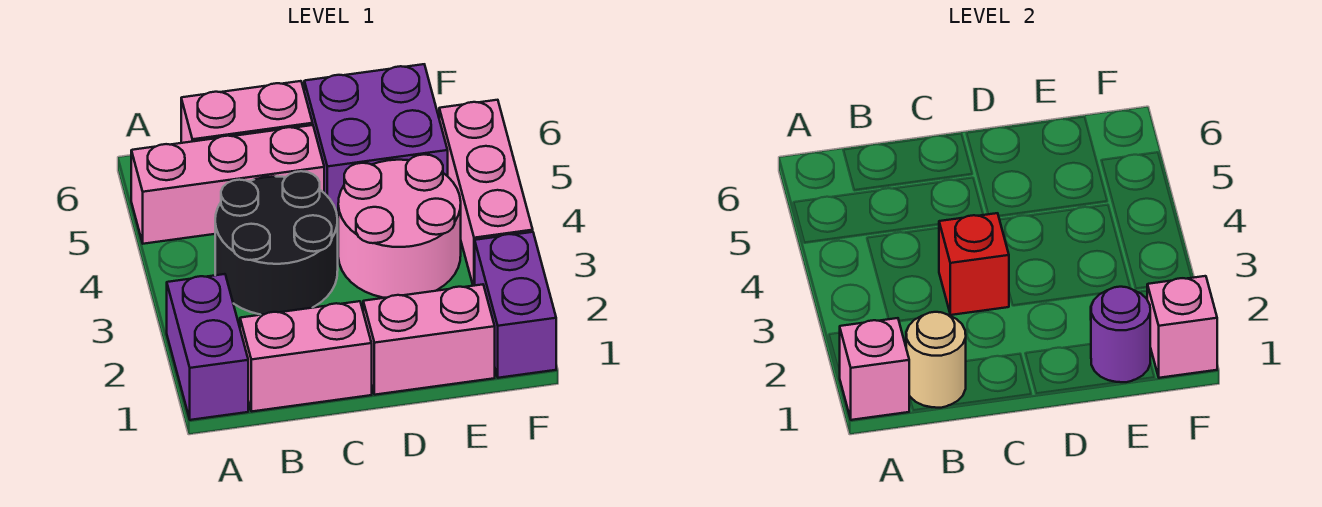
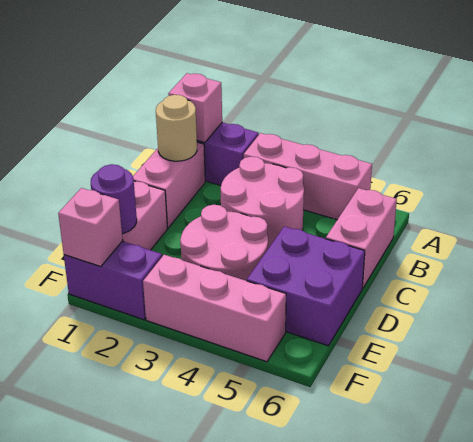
pink 1x3 brick [131,125,324,244] -> pink 1x3 brick turned to [244,133,372,220]
black 2x2 round brick [215,171,338,315] -> pink 2x2 round brick [221,157,304,248]
red 1x1 brick [939,213,1009,315] -> none

